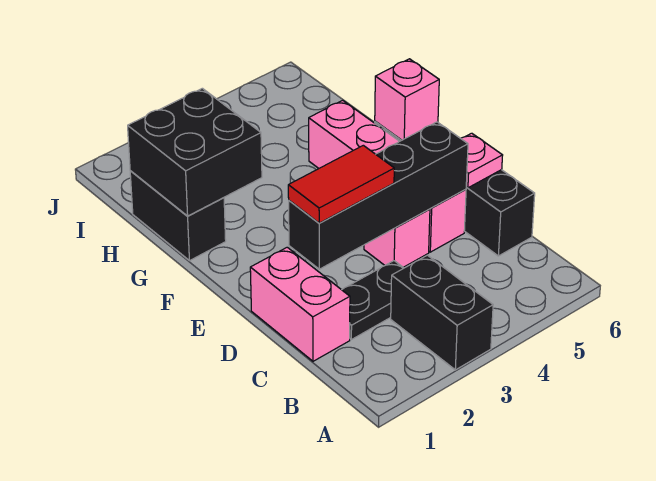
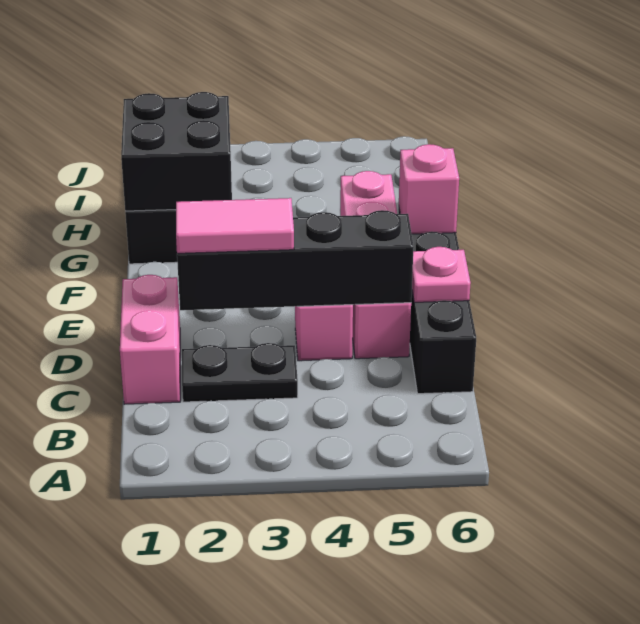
black 1x2 brick [391,255,493,370] -> none
red 1x2 tile [288,145,394,223] -> pink 1x2 tile [176,198,294,253]

